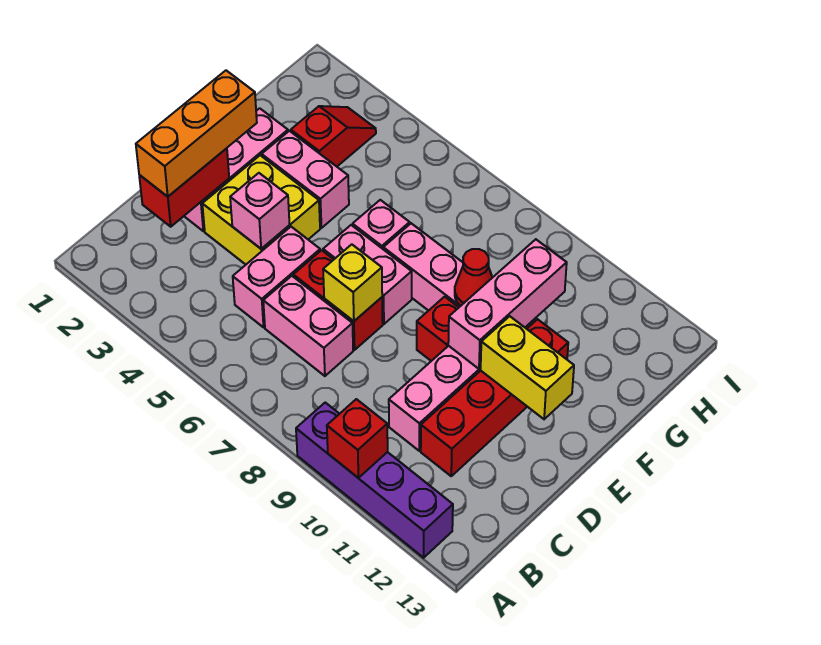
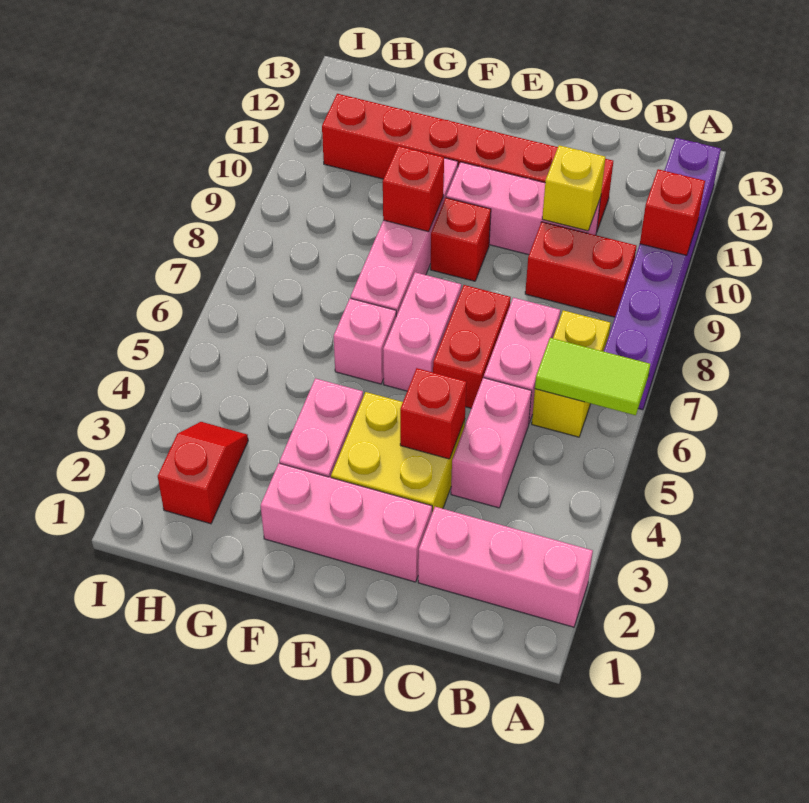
none -> lime 1x2 tile [535,338,650,415]
purple 1x4 brick [296,403,453,558] -> purple 1x6 brick [604,138,721,410]
red 1x2 brick [139,148,229,227] -> red 1x2 brick moved to [525,222,637,317]
orange 1x3 brick [136,70,257,197] -> none
pink 1x2 brick [233,227,320,327] -> pink 1x2 brick turned to [451,378,532,508]
red 1x4 brick [421,319,568,476] -> red 1x6 brick [322,94,613,231]
pink 1x1 brick [230,173,290,249] -> red 1x1 brick [400,368,467,459]
yellow 1x1 brick [323,244,382,321] -> yellow 1x1 brick moved to [542,145,605,231]
pink 1x3 brick [448,239,567,369] -> pink 1x3 brick moved to [418,507,593,627]
yellow 1x2 brick [481,316,574,419] -> yellow 1x2 brick moved to [532,310,611,437]
red 1x1 cone [455,249,492,306] -> red 1x1 brick [383,146,444,232]
red 1x2 slope [291,106,376,166] -> red 1x2 slope turned to [158,422,248,524]

